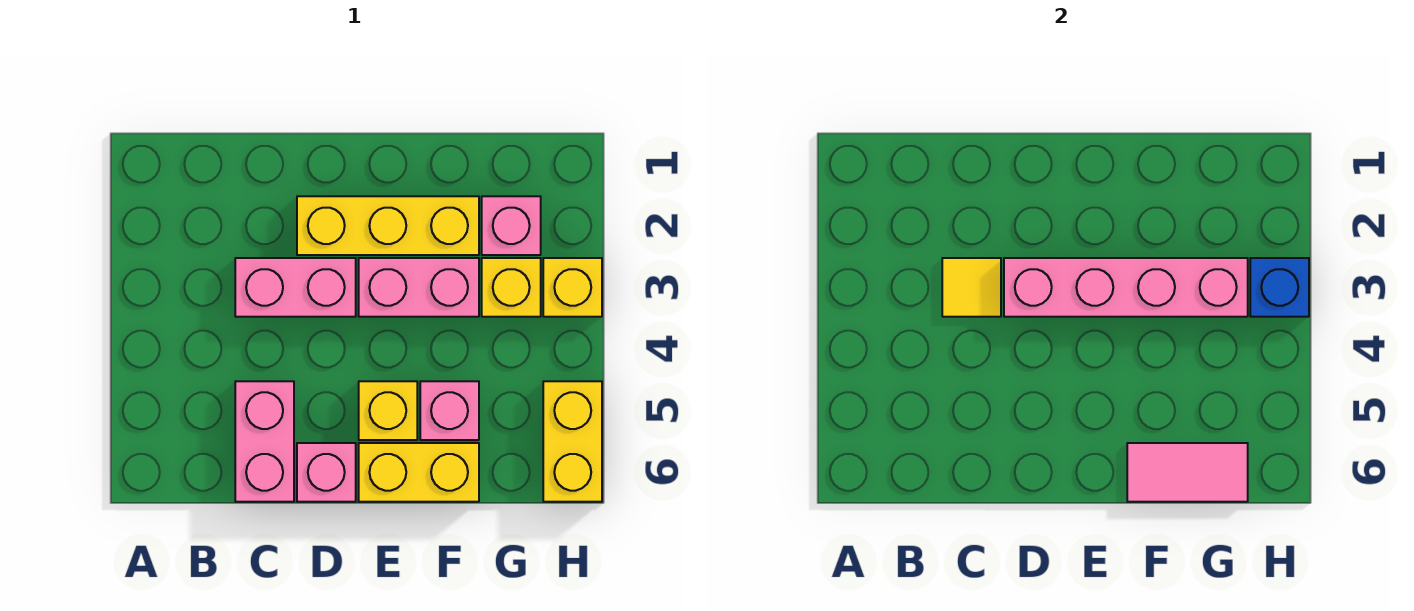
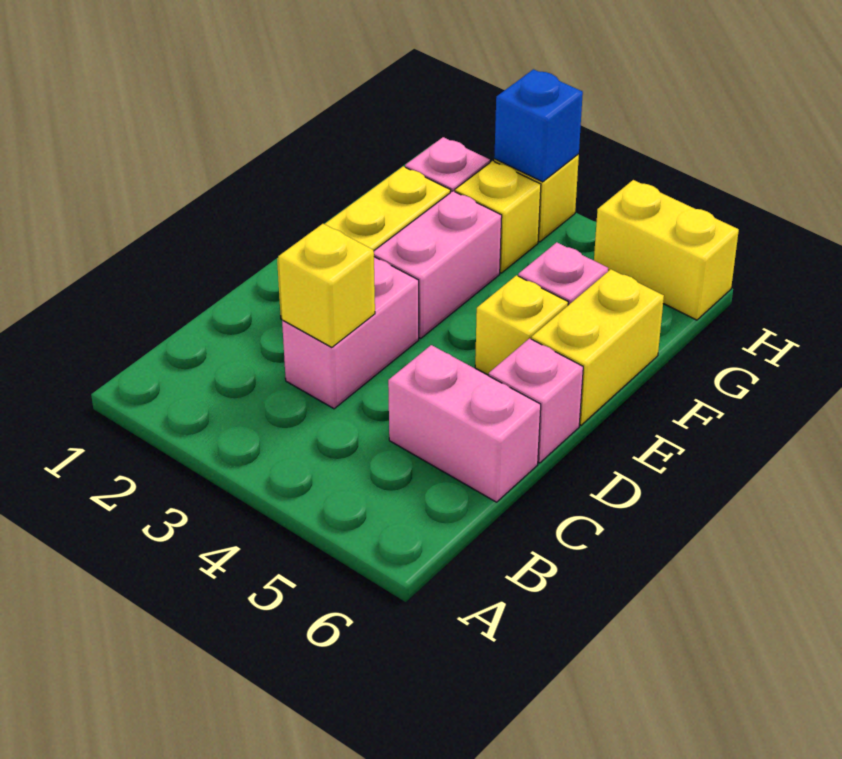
yellow 1x1 tile [942,258,1001,317] -> yellow 1x1 brick [278,224,375,347]
pink 1x4 brick [1004,258,1248,317] -> none
pink 1x2 tile [1127,443,1248,502] -> none

